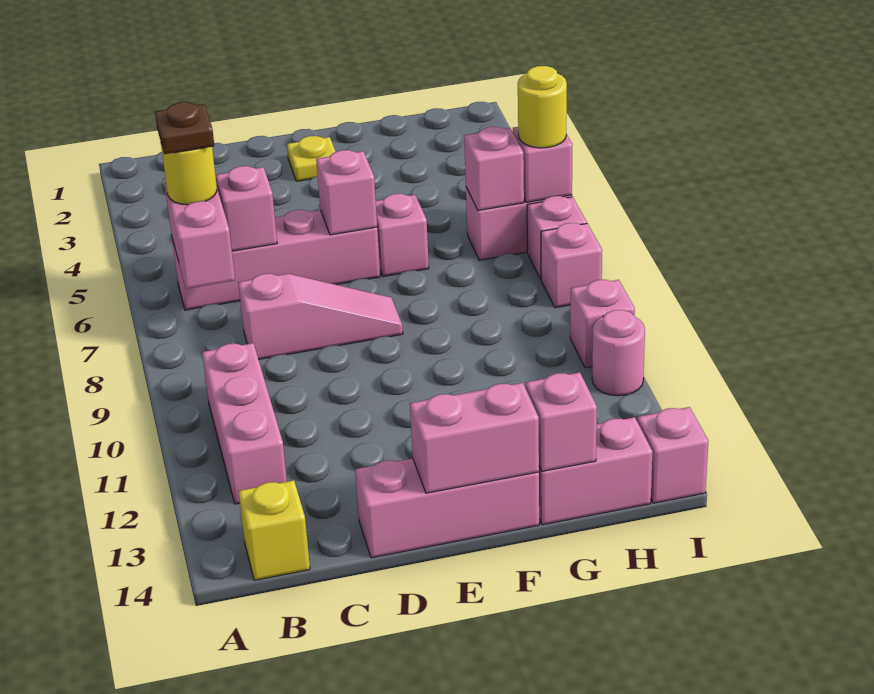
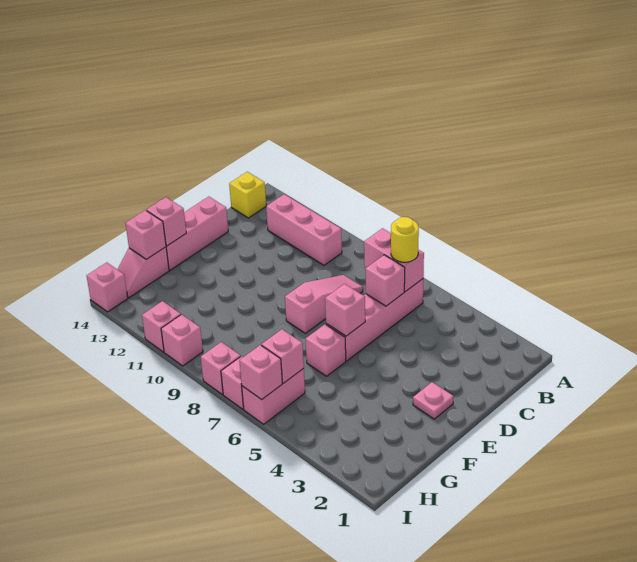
brown 1x1 plate [155,102,214,154] -> none
pink 1x3 slope [238,274,403,359] -> pink 1x3 slope turned to [285,275,363,333]
yellow 1x1 plate [287,136,336,181] -> pink 1x1 plate [413,382,454,419]
pink 1x2 brick [410,383,539,493] -> pink 1x1 brick [147,197,186,246]
pink 1x2 brick [539,417,653,525] -> pink 1x2 slope [117,247,169,298]
yellow 1x1 round brick [518,66,567,148] -> none
pink 1x1 round brick [592,310,645,396] -> pink 1x1 brick [142,301,181,352]

